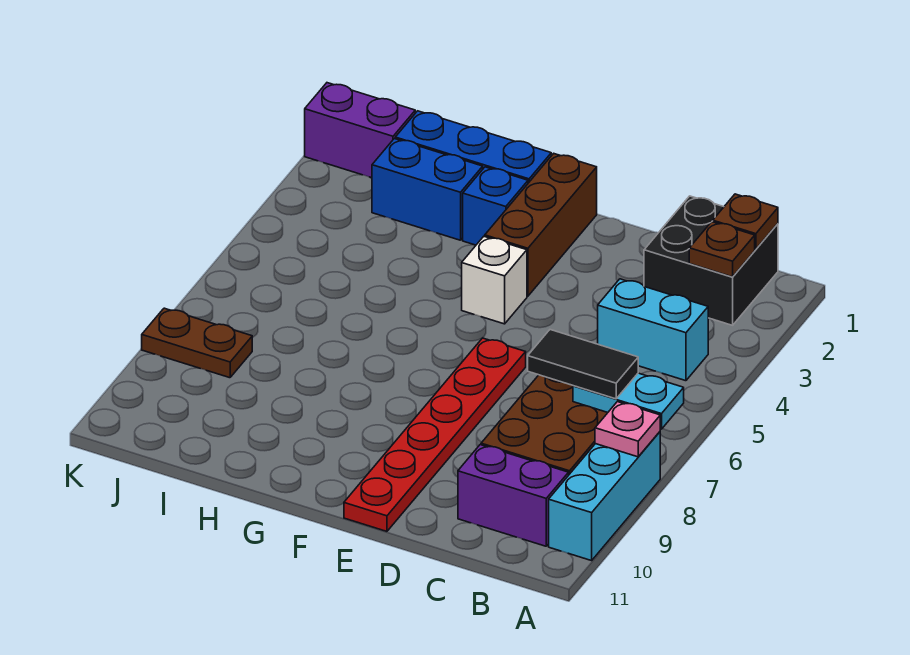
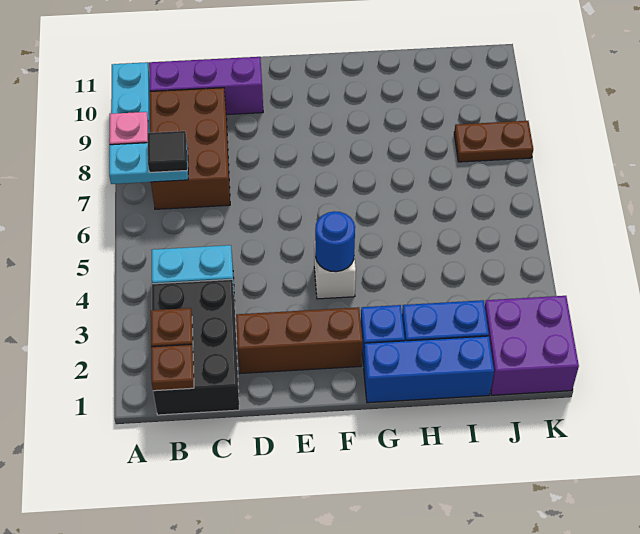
black 2x2 brick [644,196,778,325] -> black 2x3 brick [152,279,239,415]
black 1x2 tile [528,330,638,399] -> black 1x1 tile [147,131,187,173]
purple 1x2 brick [458,445,569,546] -> purple 1x3 brick [149,57,263,115]
red 1x6 plate [344,338,526,531] -> none
brown 1x3 brick [485,153,597,296] -> brown 1x3 brick turned to [236,307,362,373]
none -> blue 1x1 round brick [315,211,355,272]
purple 1x2 brick [305,83,415,178] -> purple 2x2 brick [485,296,579,395]

